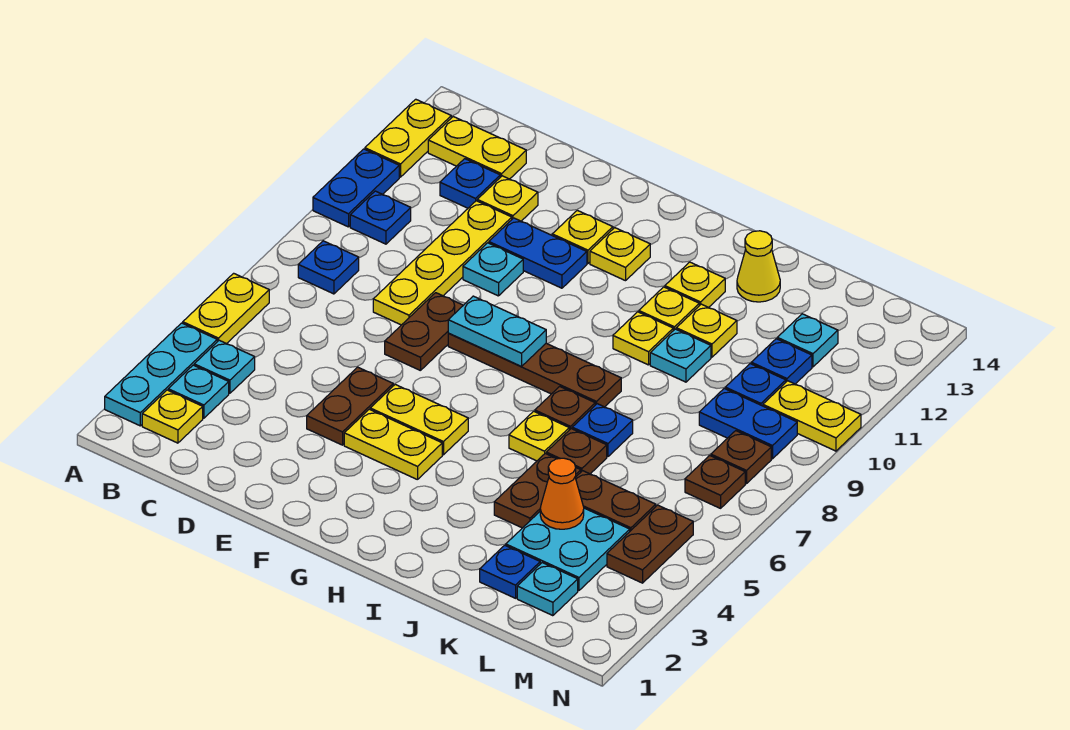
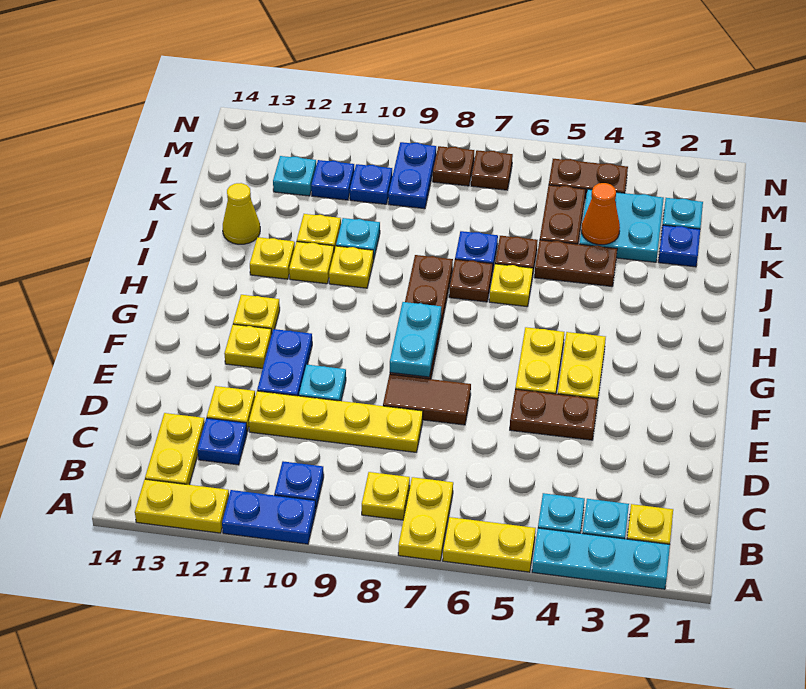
blue 1x1 plate [298,241,359,294] -> yellow 1x1 plate [362,472,410,520]
brown 1x2 plate [385,293,463,371] -> brown 1x2 tile [383,374,471,425]
yellow 1x2 plate [763,381,861,451] -> yellow 1x2 plate moved to [398,477,453,561]

